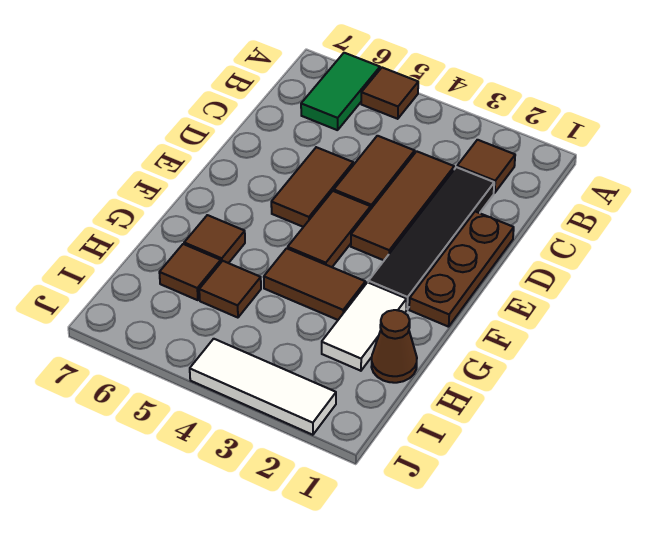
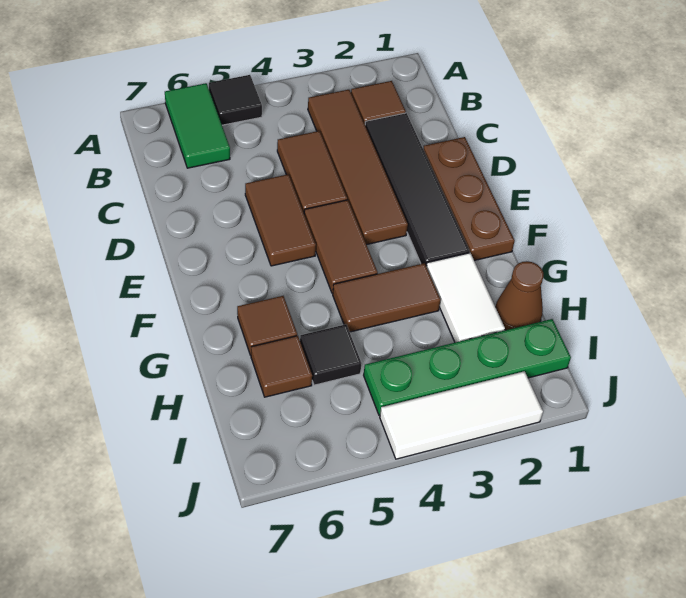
brown 1x1 tile [361,68,418,119] -> black 1x1 tile [209,75,262,125]
brown 1x3 tile [351,151,454,260] -> brown 1x4 tile [308,90,408,245]
brown 1x1 tile [199,261,261,318] -> black 1x1 tile [300,324,361,385]
none -> green 1x4 plate [364,319,571,415]

